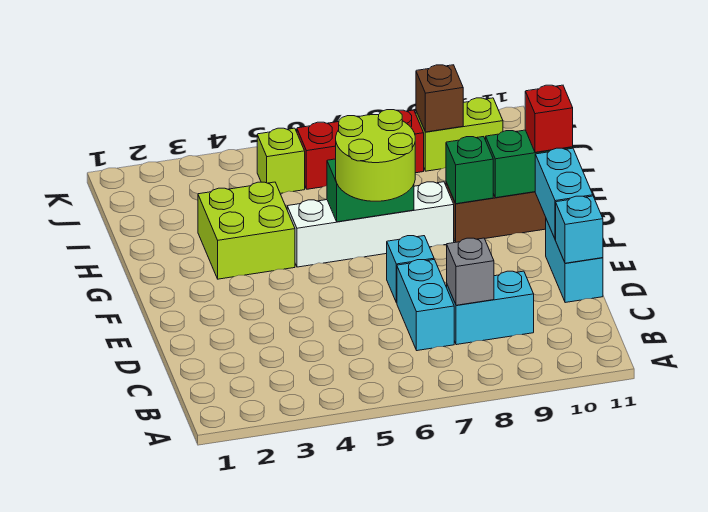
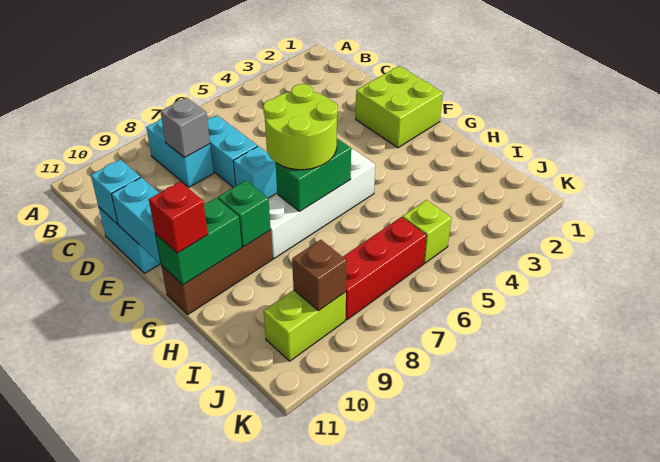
cyan 1x2 brick [447,271,534,345] -> cyan 1x2 brick turned to [146,118,214,187]
lime 2x2 brick [198,182,295,279] -> lime 2x2 brick moved to [356,66,443,148]

